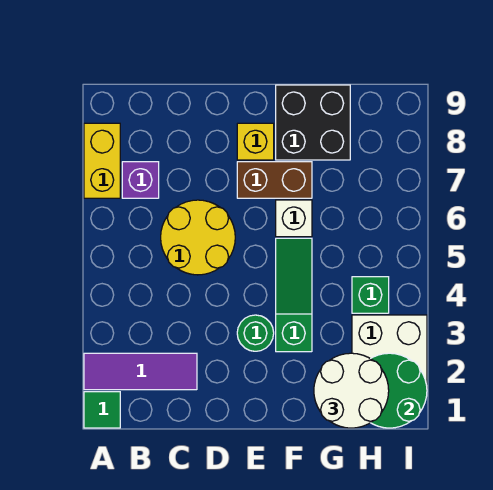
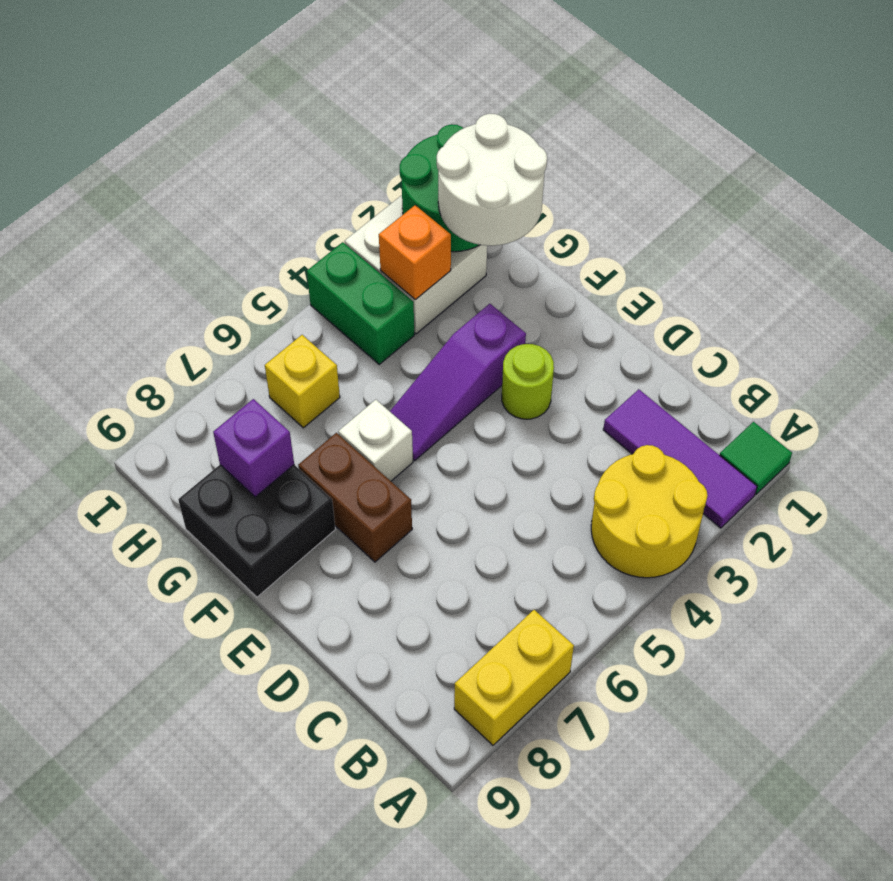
purple 1x1 brick [122,162,159,198] -> purple 1x1 brick moved to [213,399,294,497]
yellow 2x2 round brick [161,200,235,275] -> yellow 2x2 round brick moved to [591,445,708,578]
green 1x1 round brick [237,315,274,351] -> lime 1x1 round brick [502,344,554,419]
yellow 1x1 brick [237,123,274,160] -> yellow 1x1 brick moved to [265,335,340,428]
green 1x3 slope [276,238,312,352] -> purple 1x3 slope [390,304,526,461]
none -> orange 1x1 brick [379,205,451,300]
green 1x1 brick [352,277,389,313] -> green 1x2 brick [307,242,414,364]

